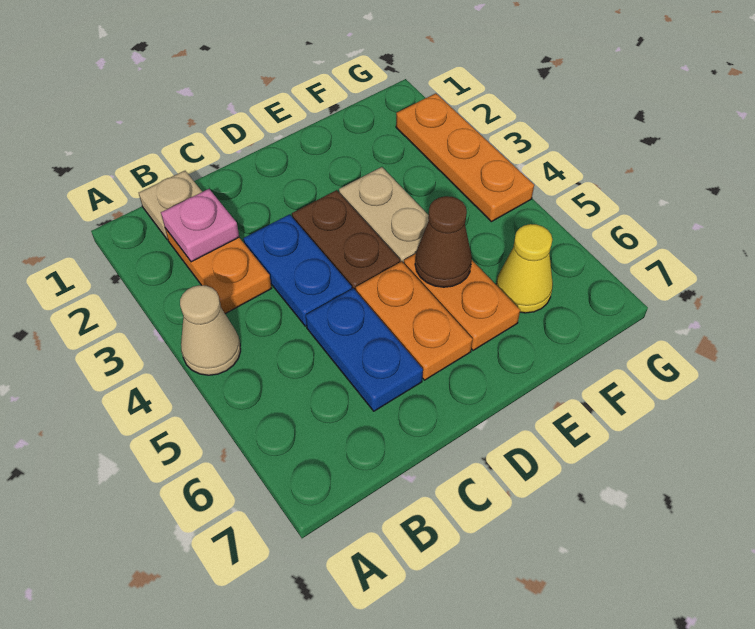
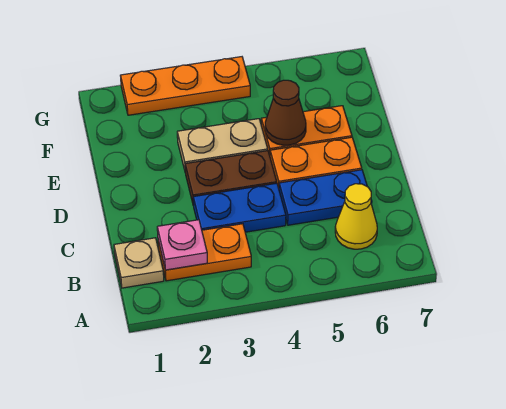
tan 1x1 cone [180,285,241,375] -> none
yellow 1x1 cone [496,224,553,313] -> yellow 1x1 cone moved to [335,184,377,249]

